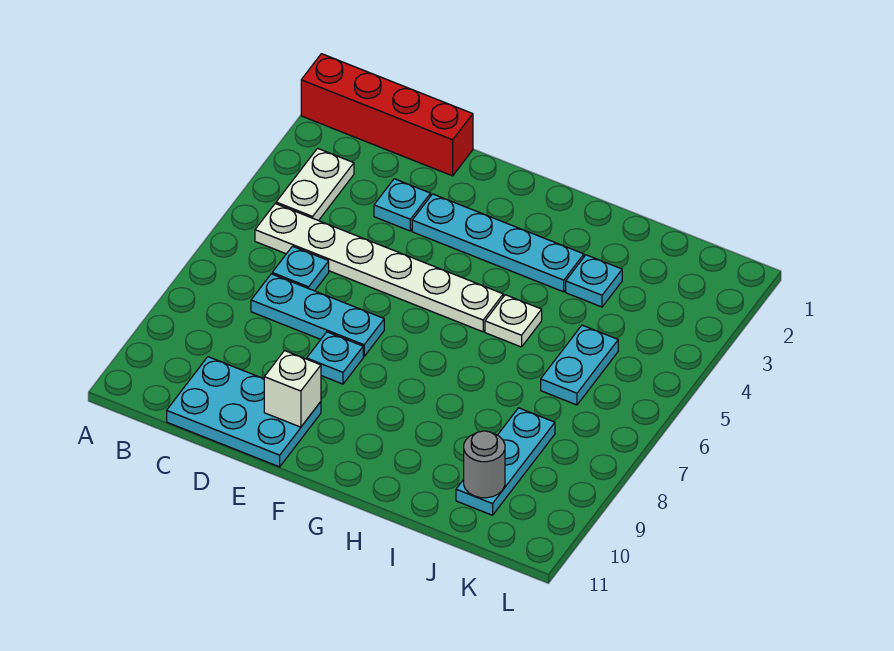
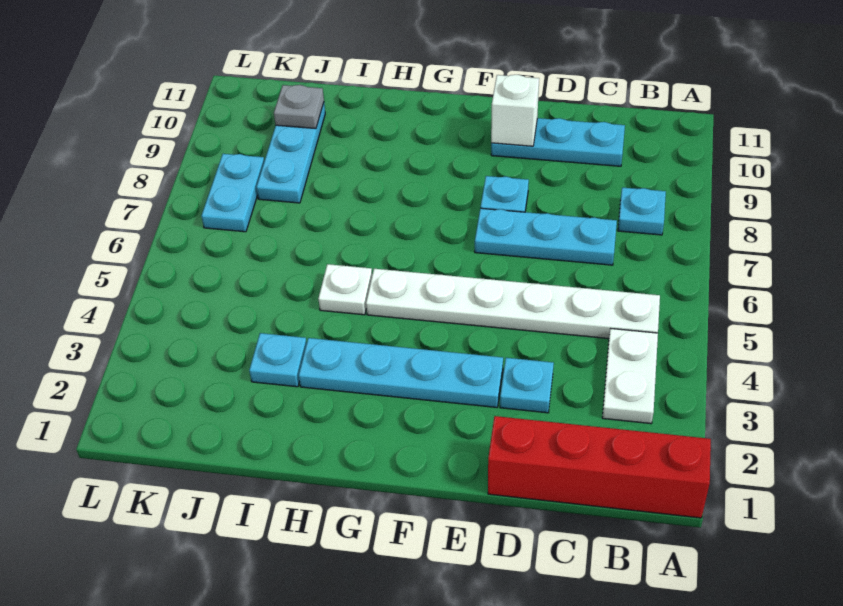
cyan 1x1 plate [272,246,329,291] -> cyan 1x1 plate moved to [618,187,666,235]
cyan 2x3 plate [167,357,321,467] -> cyan 1x3 plate [491,118,625,166]
cyan 1x2 plate [541,325,618,405] -> cyan 1x2 plate moved to [201,154,264,232]
grey 1x1 round brick [464,431,505,498] -> grey 1x1 plate [274,85,324,129]

